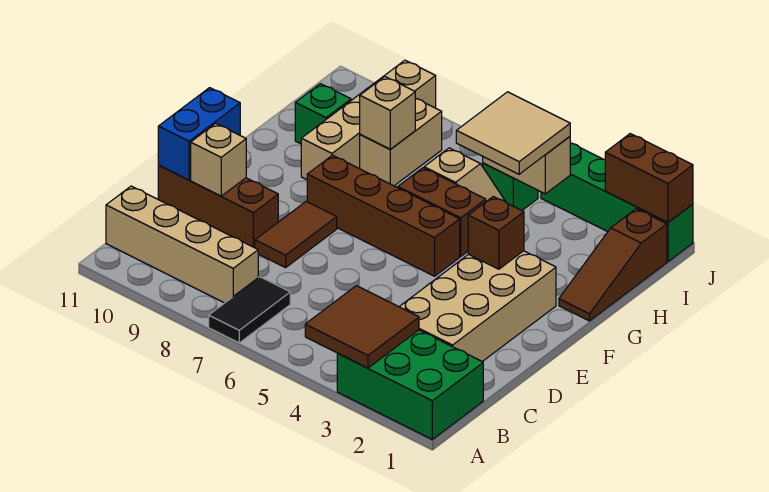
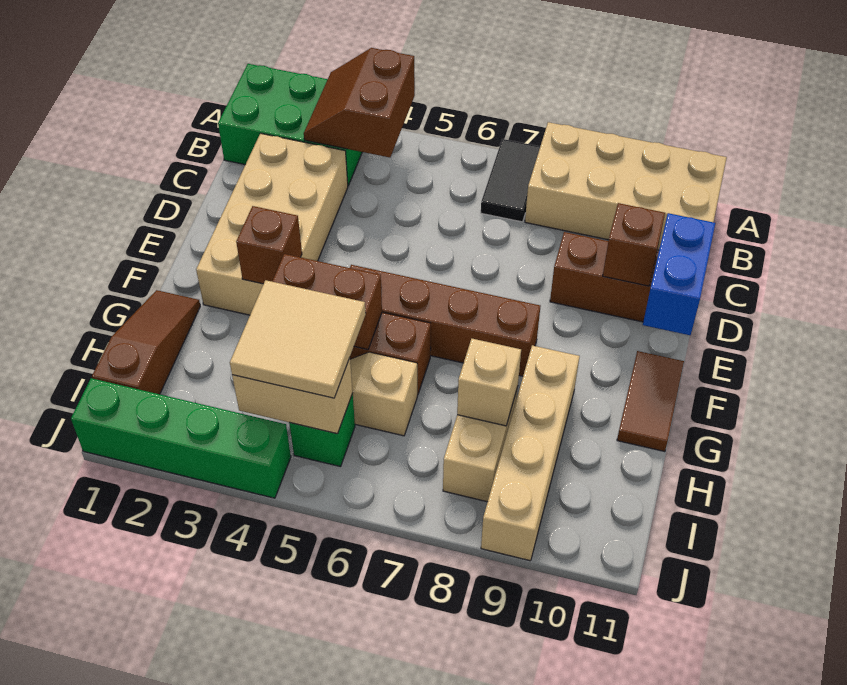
brown 2x2 tile [305,286,419,368] -> brown 2x2 slope [304,48,415,157]
tan 1x4 brick [106,186,258,303] -> tan 2x4 brick [525,122,727,250]
brown 1x2 tile [255,201,337,268] -> brown 1x2 tile moved to [617,351,684,452]
tan 1x1 brick [191,123,246,196] -> brown 1x1 brick [603,203,665,286]
green 1x1 brick [295,84,351,144] -> none
brown 1x2 brick [605,134,693,222] -> brown 1x2 brick moved to [272,254,382,350]

